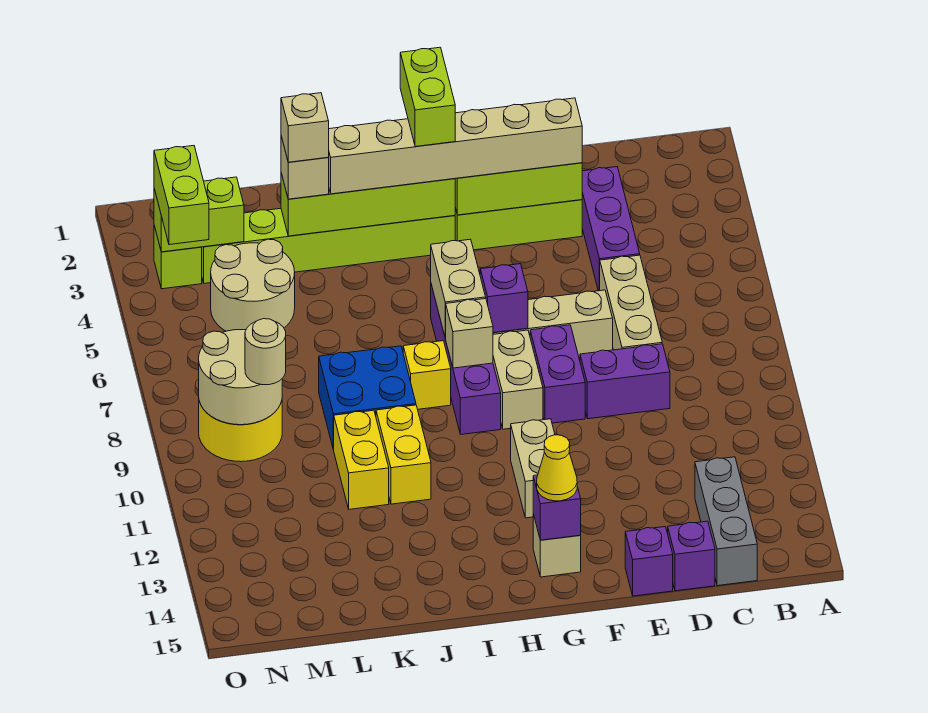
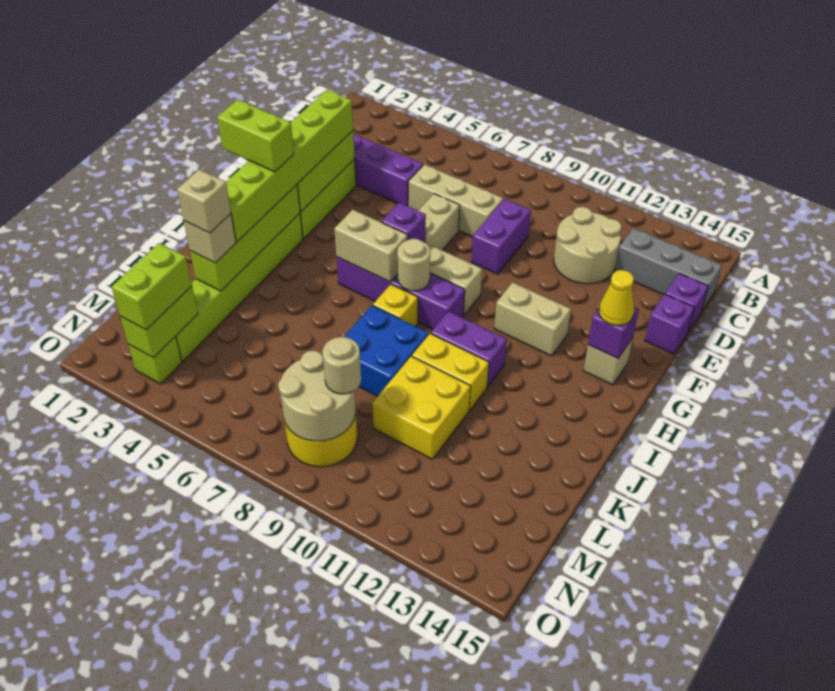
tan 1x6 brick [328,98,582,194] -> lime 1x6 brick [226,90,353,242]
purple 1x2 brick [530,325,585,423] -> purple 1x2 brick moved to [431,311,507,387]
tan 1x1 brick [445,299,493,368] -> tan 1x1 round brick [397,239,430,291]
yellow 1x2 brick [334,410,389,509] -> yellow 2x2 brick [372,356,471,459]
tan 2x2 round brick [211,239,295,331] -> tan 2x2 round brick moved to [554,207,621,284]
lime 1x2 brick [154,146,209,245] -> lime 1x2 brick turned to [112,243,192,330]

